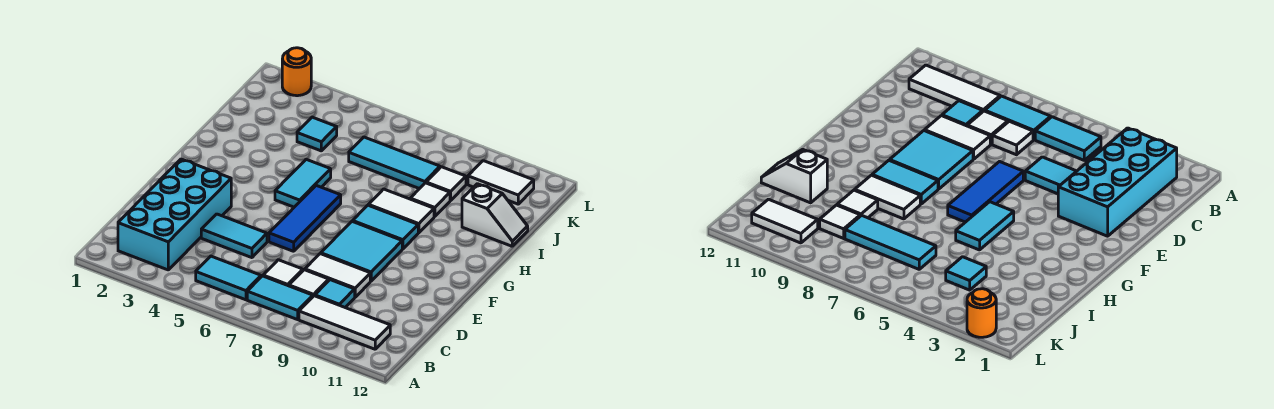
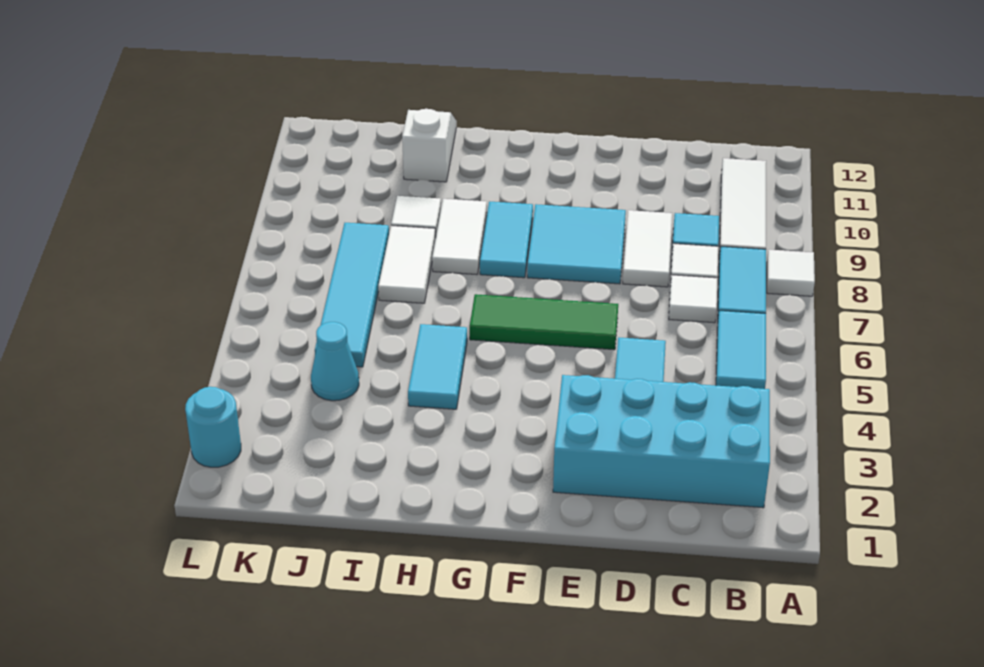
blue 1x3 tile [269,185,341,251] -> green 1x3 tile [470,294,618,350]
cyan 1x2 tile [275,159,331,207] -> cyan 1x2 tile turned to [408,324,467,409]
cyan 1x1 tile [297,117,337,151] -> cyan 1x1 cone [311,322,359,401]
cyan 1x3 tile [349,137,440,189] -> cyan 1x4 tile [315,223,389,367]
white 1x1 tile [426,167,466,200] -> white 1x1 tile moved to [767,250,815,296]
white 1x2 tile [468,161,534,204] -> white 1x2 tile moved to [378,225,436,303]
orange 1x1 round brick [282,48,311,96] -> cyan 1x1 round brick [185,387,241,467]

